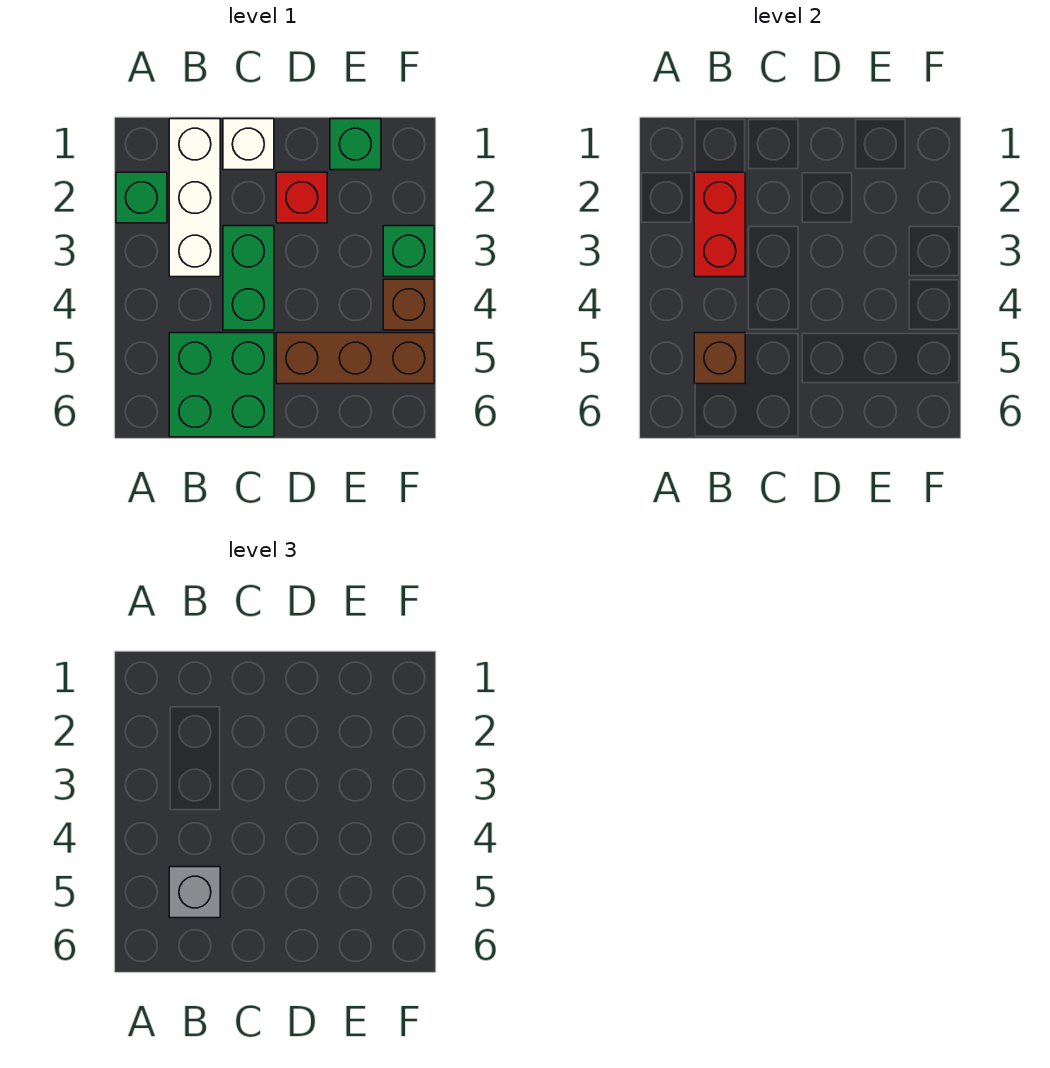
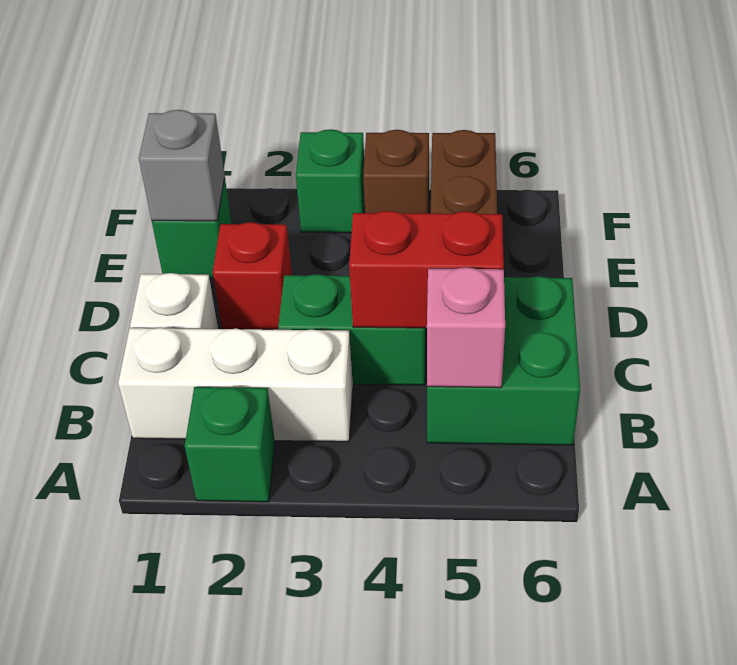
red 1x2 brick [694,172,745,277] -> red 1x2 brick moved to [349,211,504,328]
brown 1x1 brick [694,333,745,384] -> pink 1x1 brick [427,267,505,388]
grey 1x1 brick [169,867,220,918] -> grey 1x1 brick moved to [139,110,225,221]

